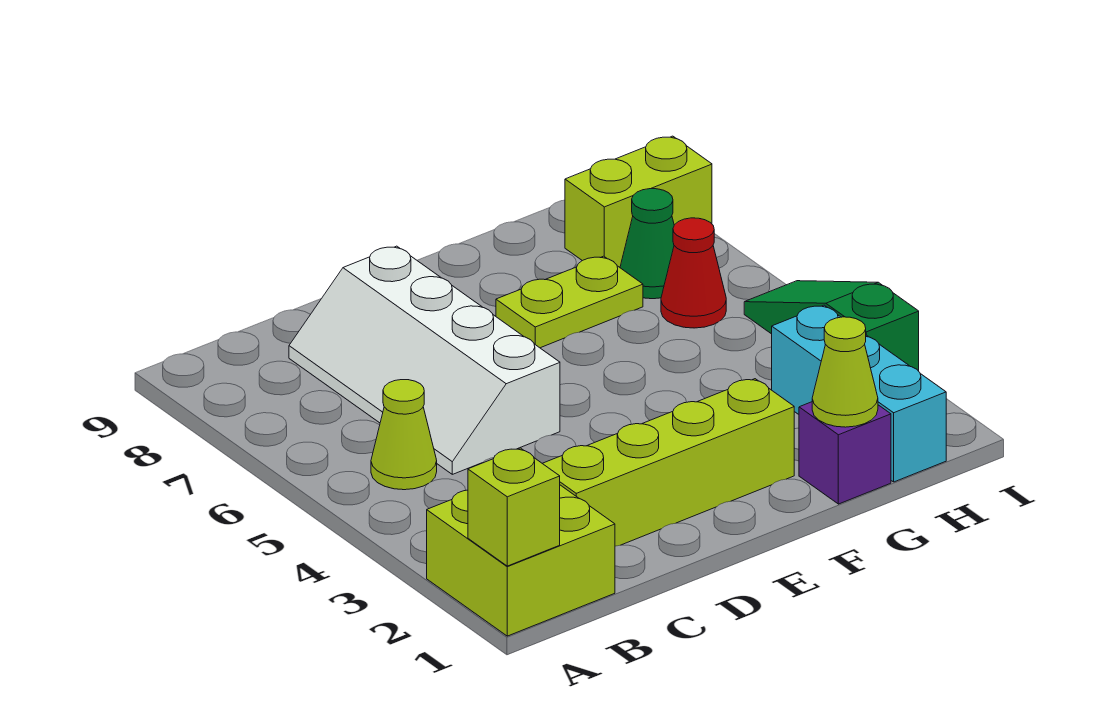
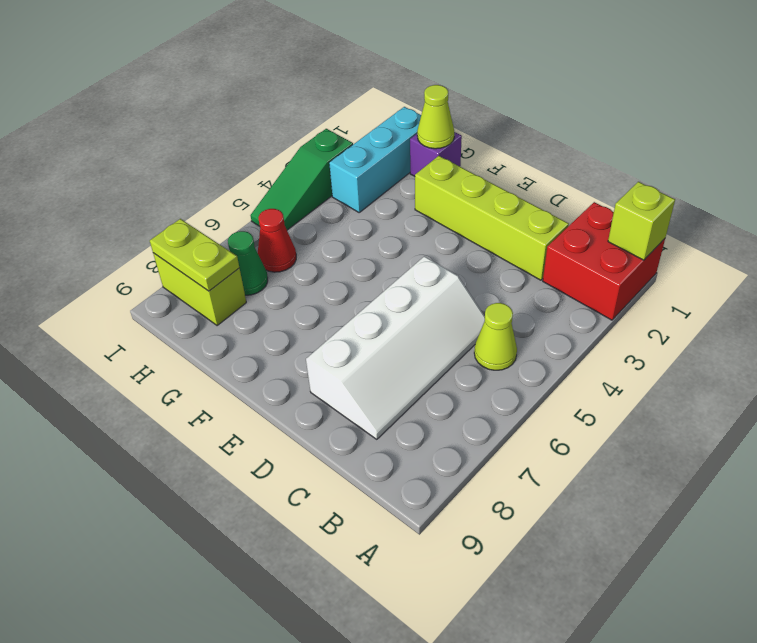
lime 2x2 brick [427,485,615,636] -> red 2x2 brick [543,202,665,320]
lime 1x2 plate [496,256,643,348] -> lime 1x2 plate moved to [150,219,239,291]

